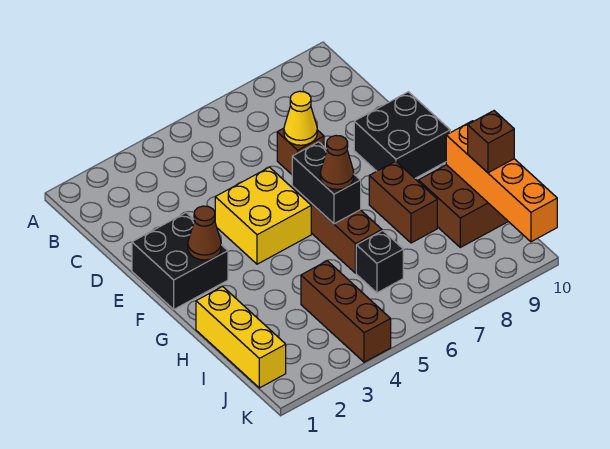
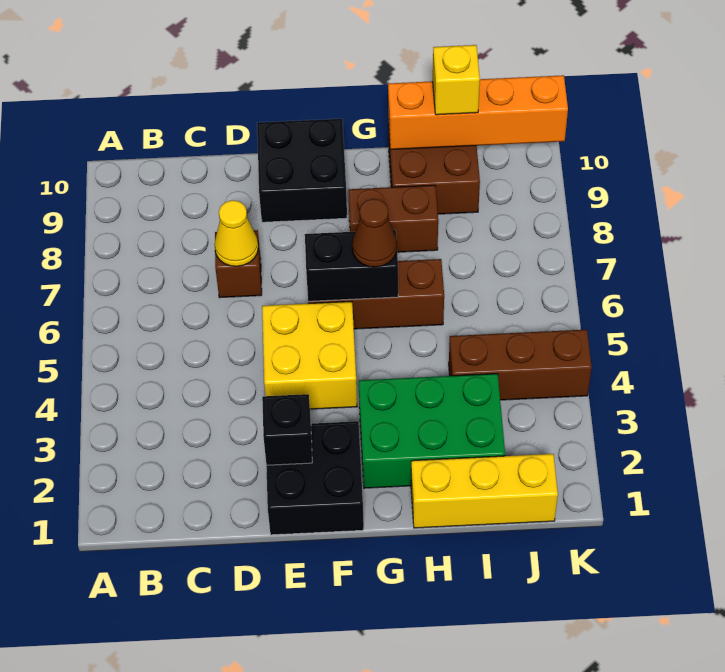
brown 1x1 cone [188,206,221,260] -> none
none -> green 2x3 brick [359,374,505,488]
black 1x1 brick [356,231,403,293] -> black 1x1 brick moved to [262,394,312,465]
brown 1x1 brick [468,111,514,173] -> yellow 1x1 brick [433,45,480,115]

